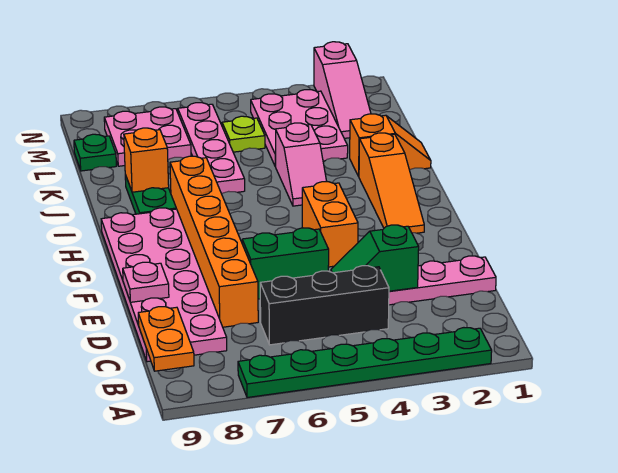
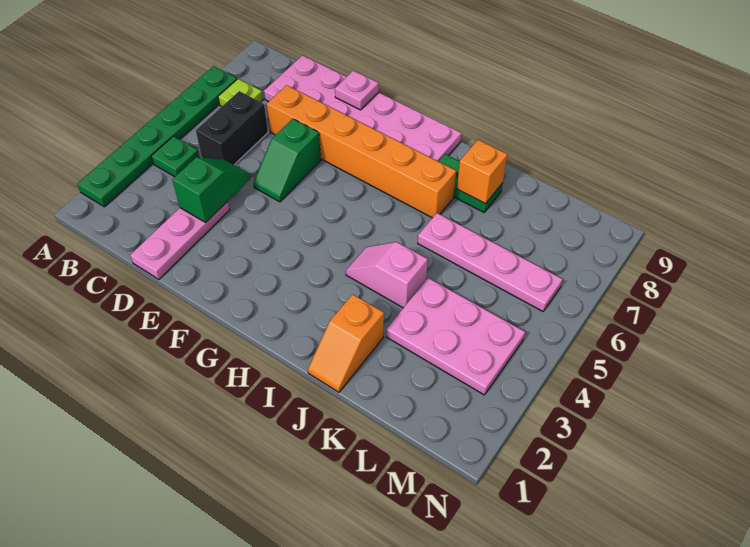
orange 1x2 plate [138,307,194,371] -> none
black 1x3 brick [260,266,389,345] -> black 1x2 brick [196,91,268,165]
green 1x2 brick [242,228,329,299] -> green 1x2 slope [254,119,321,202]
orange 1x2 brick [302,182,358,267] -> none
orange 1x3 slope [359,133,424,233] -> none
pink 1x3 slope [314,42,371,138] -> none
lime 1x1 plate [222,116,265,152] -> lime 1x1 plate moved to [218,79,263,106]
pink 2x2 plate [104,107,191,166] -> none
green 1x1 plate [74,134,116,171] -> green 1x1 plate moved to [151,136,199,177]

